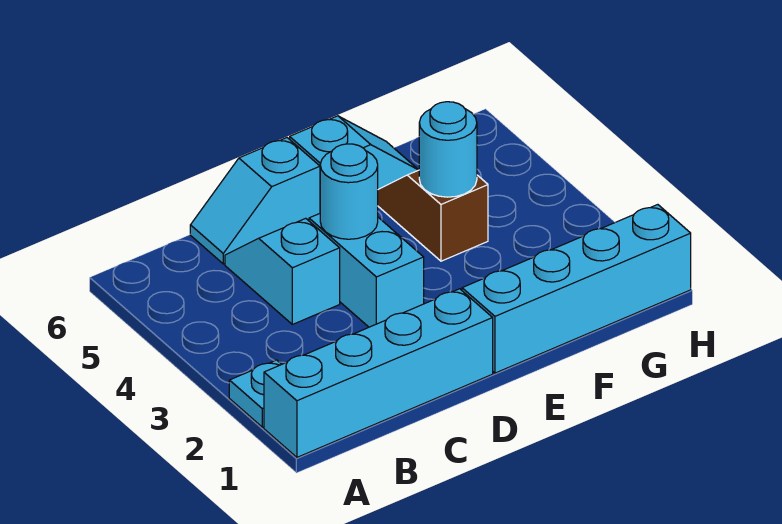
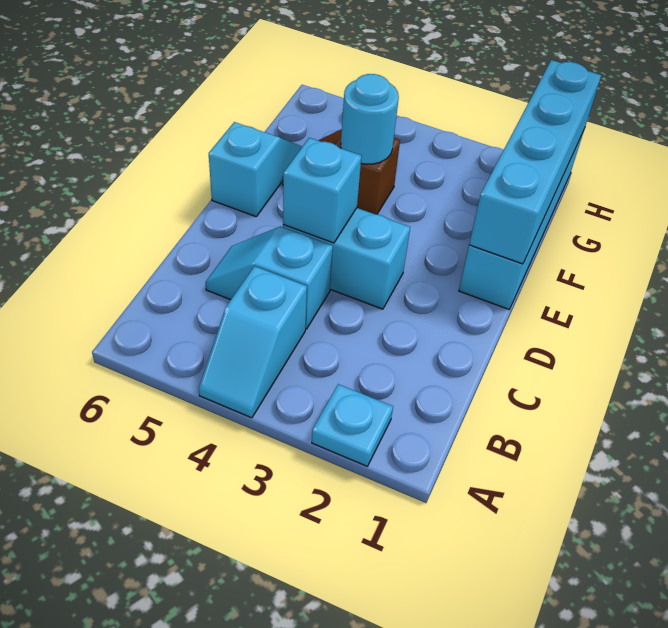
cyan 1x4 brick [264,289,493,457] -> cyan 1x4 brick moved to [469,60,601,264]
cyan 1x2 slope [190,138,320,264] -> cyan 1x2 slope moved to [199,266,307,418]
cyan 1x1 round brick [320,144,378,239] -> cyan 1x1 brick [283,138,362,243]

